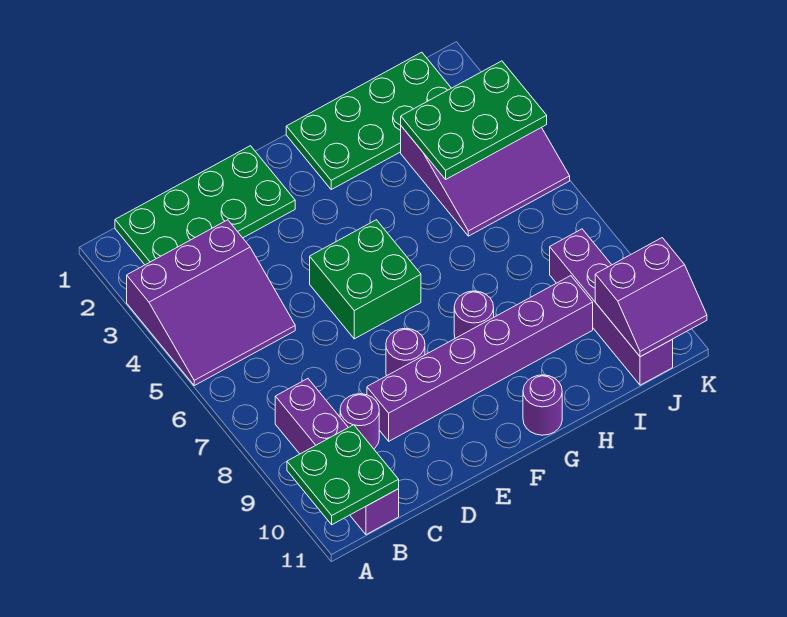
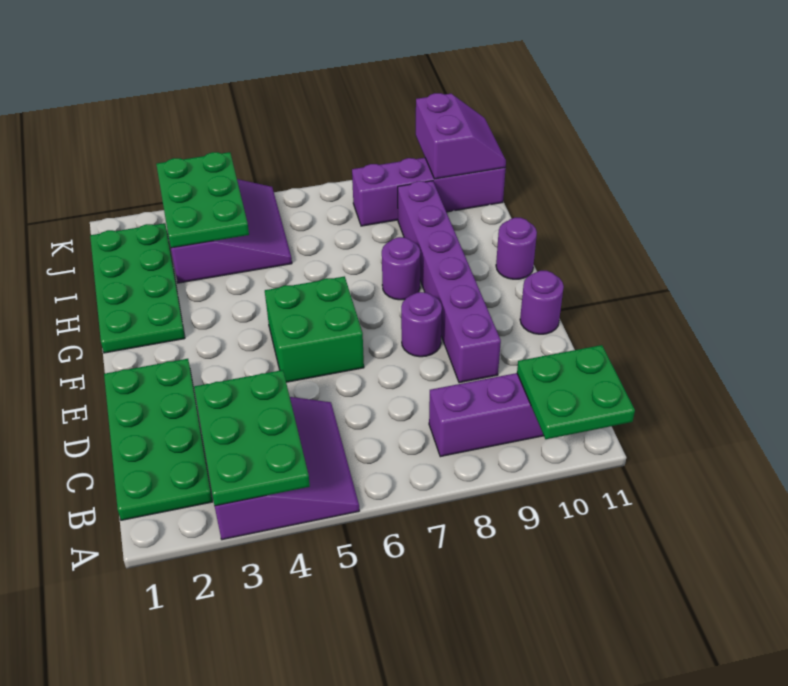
none -> green 2x3 plate [194,370,310,506]
purple 1x1 round brick [340,394,379,449] -> purple 1x1 round brick moved to [520,271,564,334]

